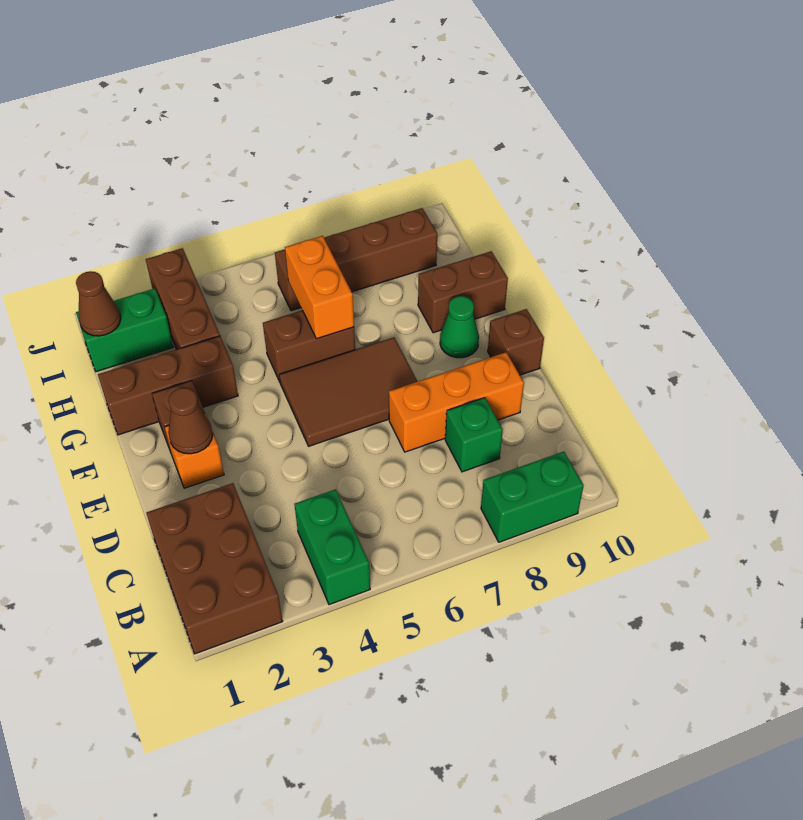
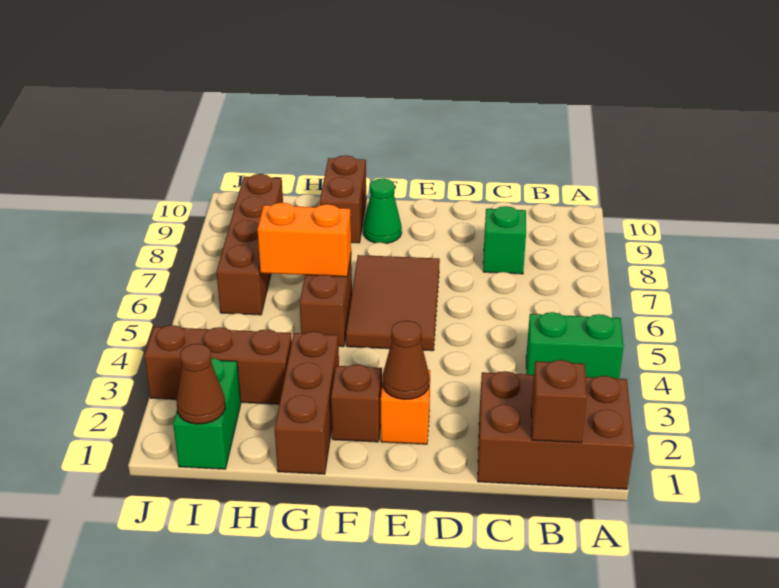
green 1x2 brick [481,452,584,542] -> none
orange 1x3 brick [389,352,524,452] -> none
brown 1x1 brick [488,309,544,375] -> brown 1x1 brick moved to [531,360,587,443]

